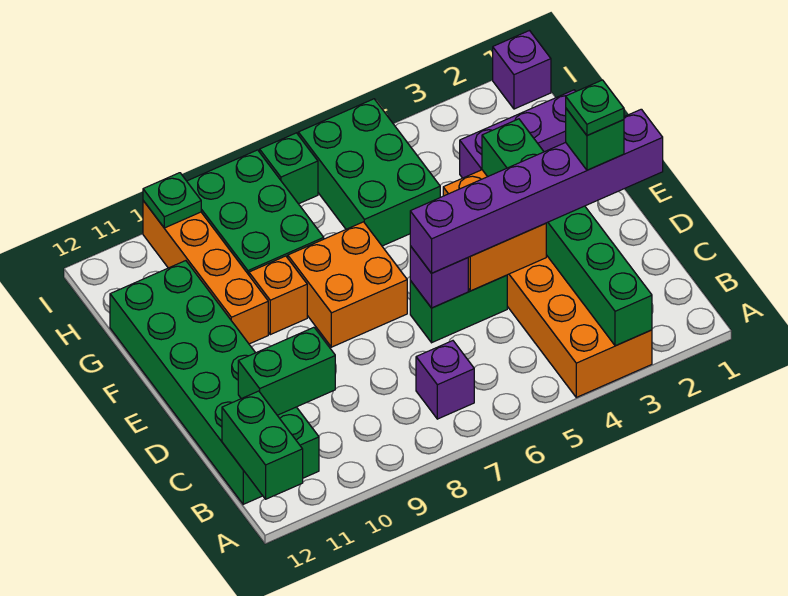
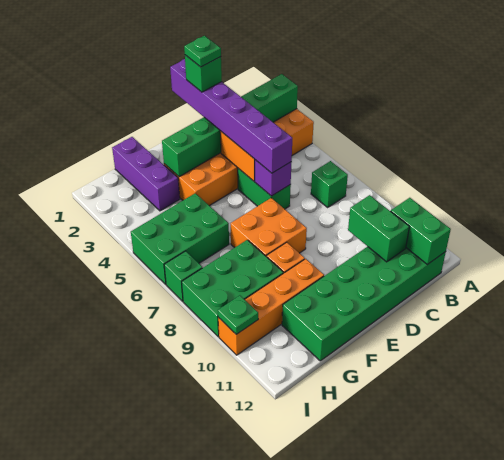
green 1x2 brick [222,391,303,499] -> green 1x2 brick turned to [391,198,451,265]
purple 1x1 brick [416,341,474,419] -> green 1x1 brick [311,161,348,207]
purple 1x1 brick [493,31,551,109] -> none

